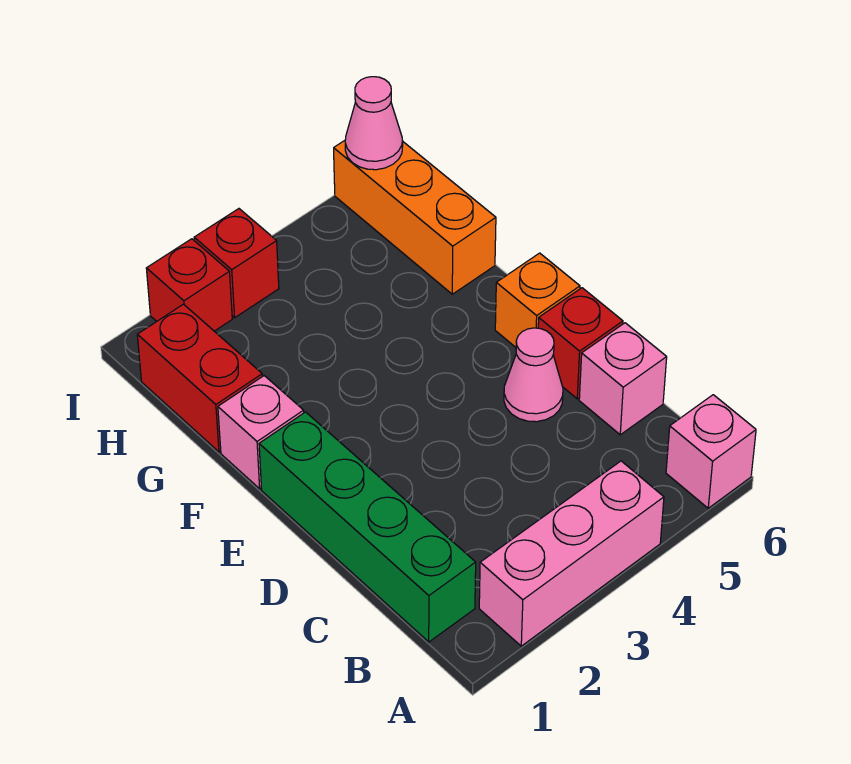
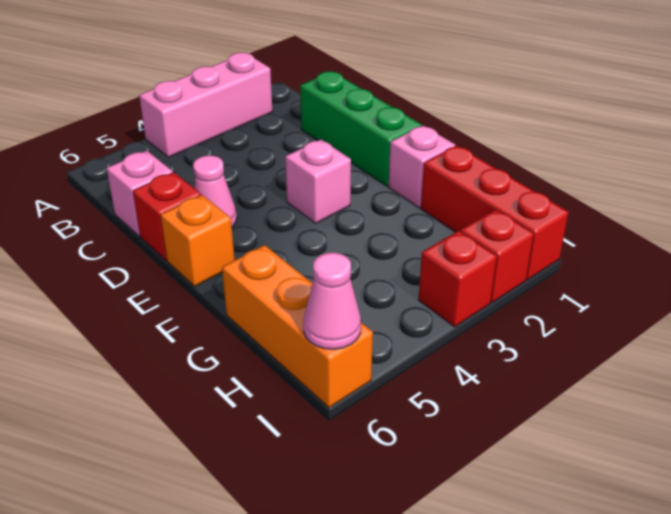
pink 1x1 brick [666,395,756,508] -> pink 1x1 brick moved to [285,140,351,223]
green 1x4 brick [259,412,476,642] -> green 1x3 brick [300,71,422,186]
red 1x2 brick [137,304,262,452] -> red 1x3 brick [421,146,569,280]

